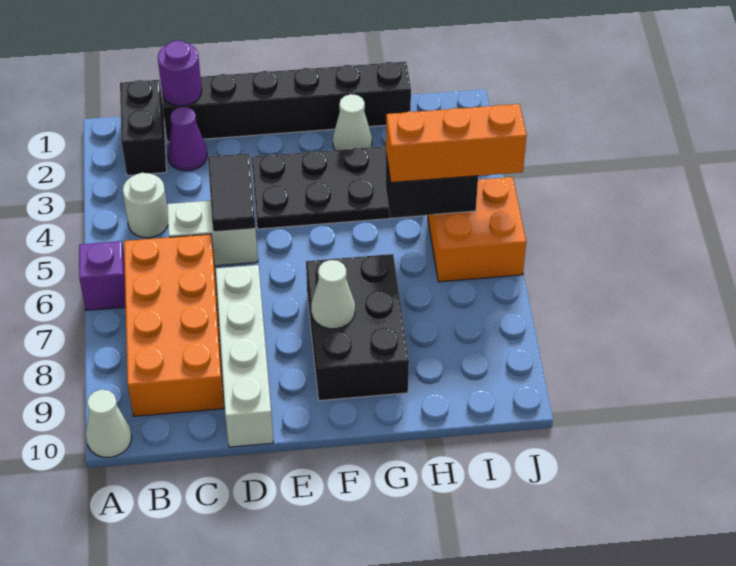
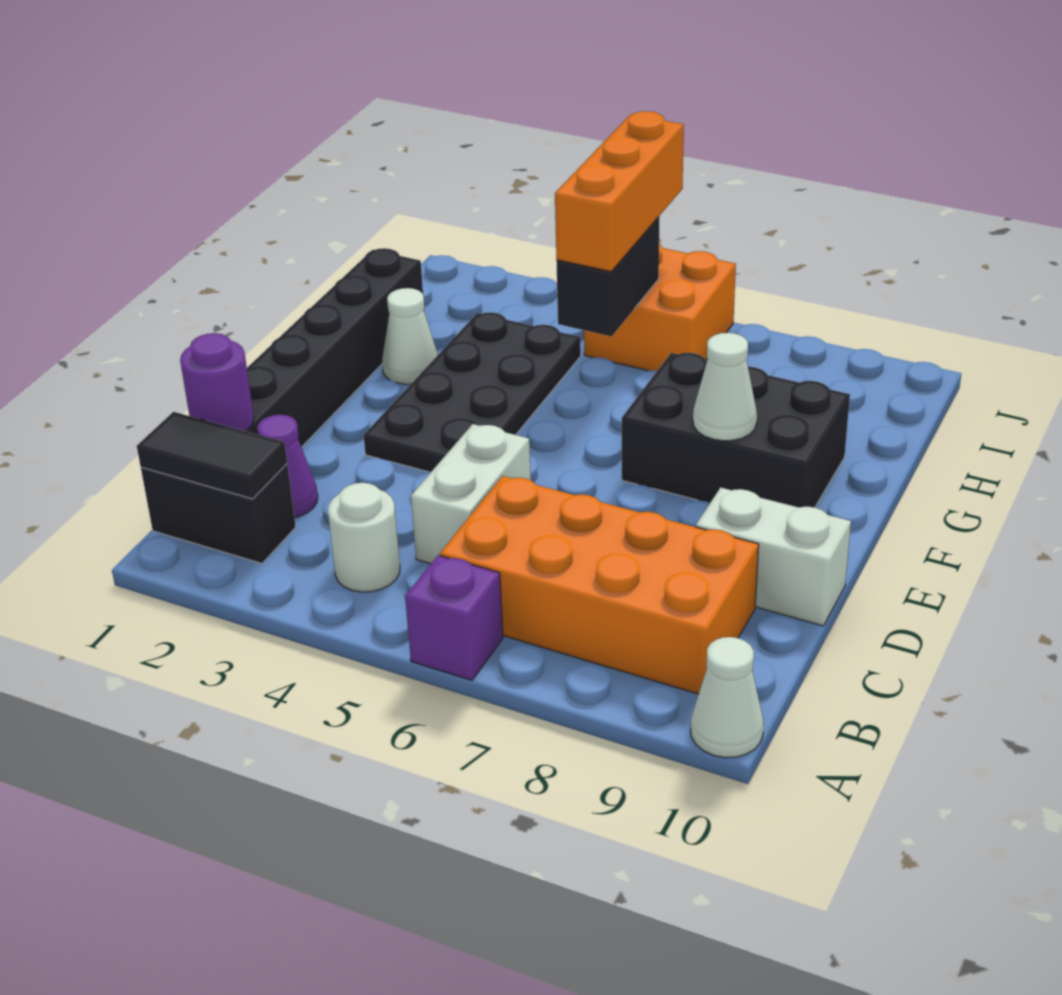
black 1x2 tile [208,153,256,232] -> black 1x2 tile moved to [137,412,287,499]
white 1x4 brick [216,265,273,447] -> white 1x2 brick [696,488,851,626]

